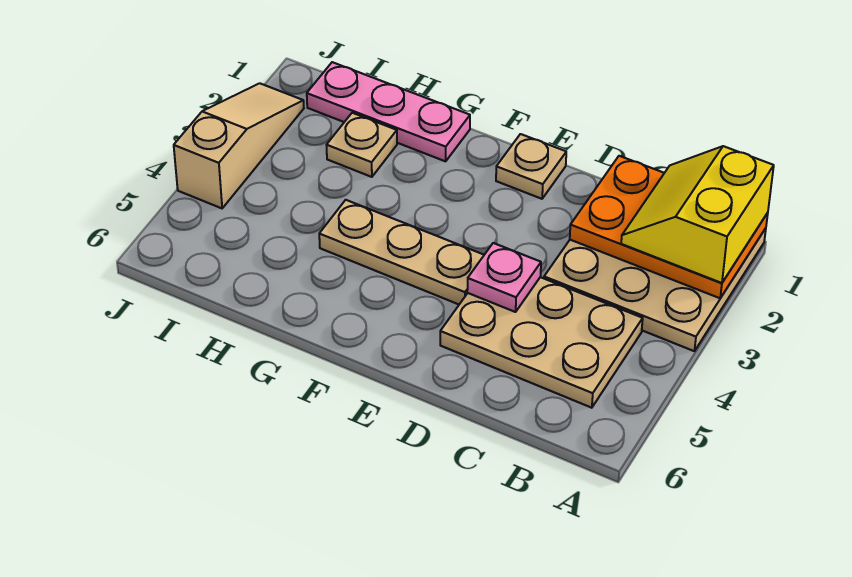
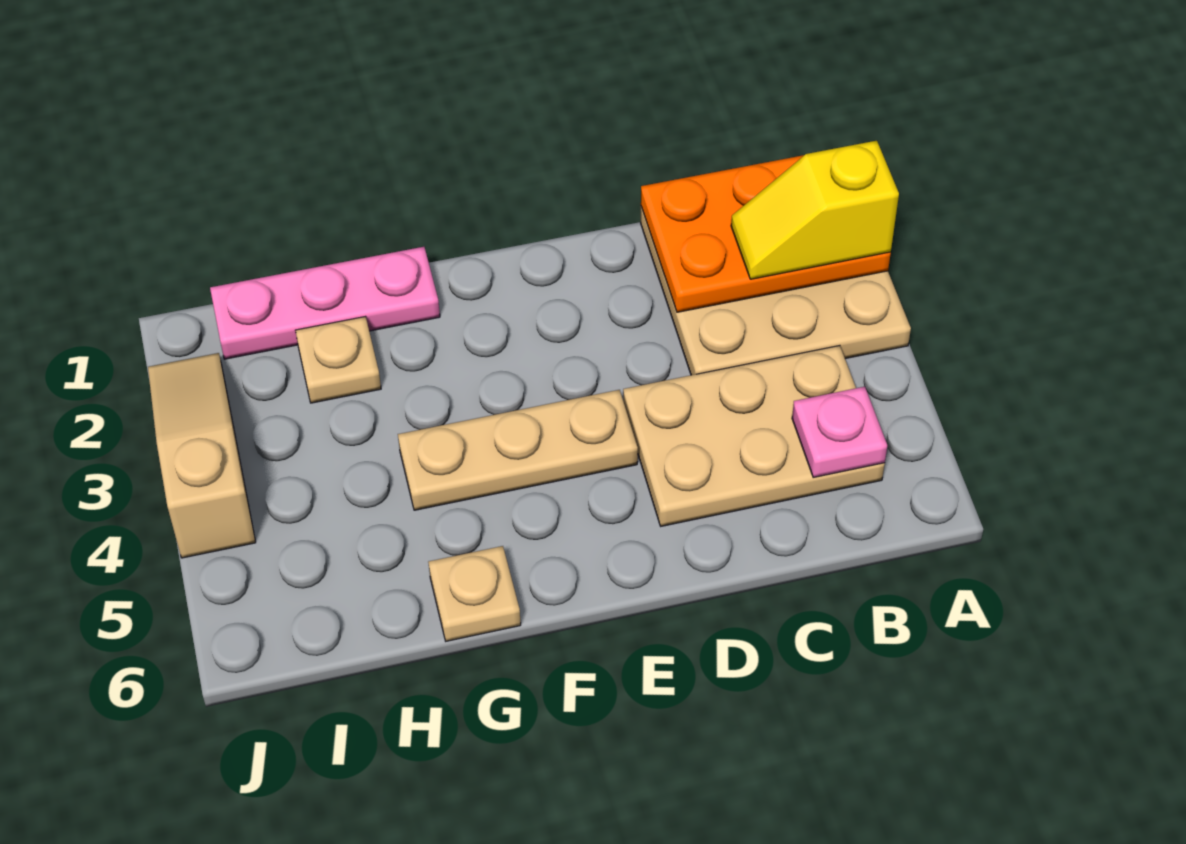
yellow 2x2 slope [621,146,774,283] -> yellow 1x2 slope [731,141,899,279]
pink 1x1 plate [467,243,541,312] -> pink 1x1 plate moved to [792,387,887,477]
tan 1x1 plate [496,134,566,199] -> tan 1x1 plate moved to [428,546,521,641]

